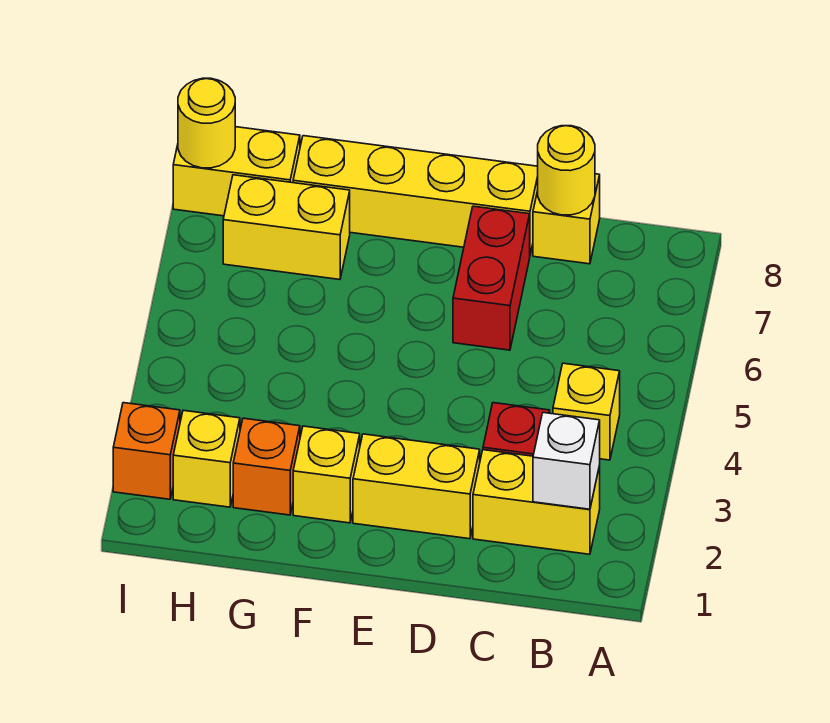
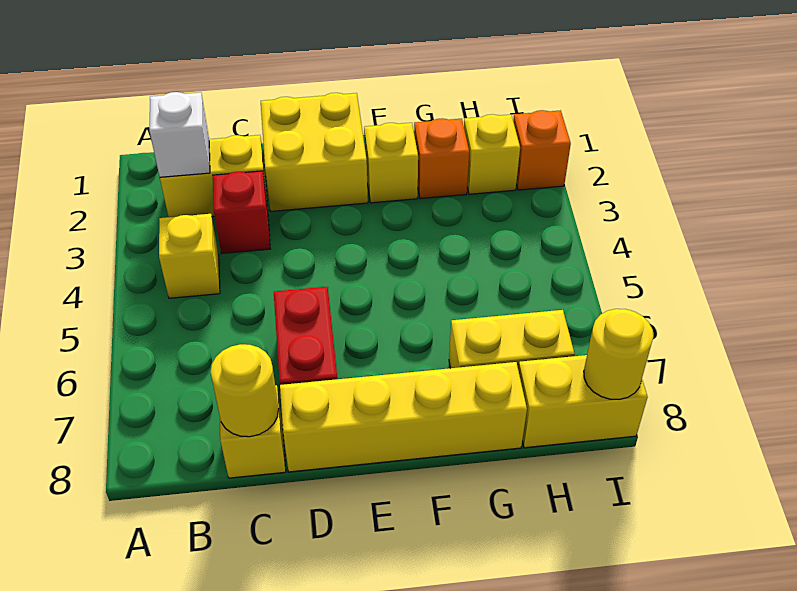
yellow 1x2 brick [353,434,480,539] -> yellow 2x2 brick [261,93,368,211]

